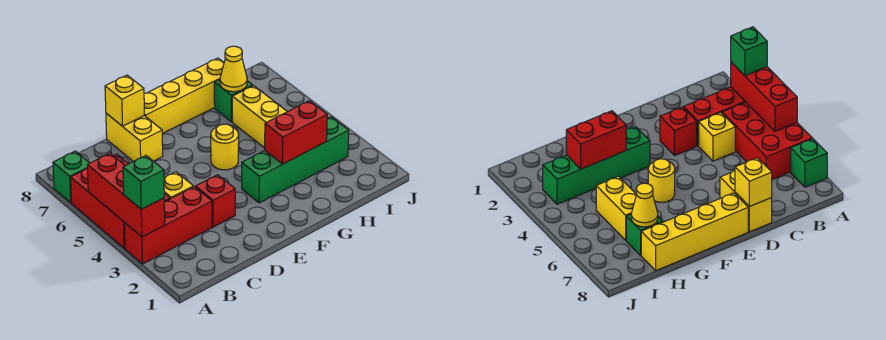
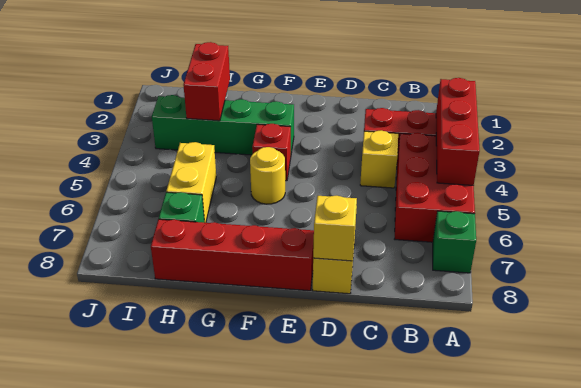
green 1x1 brick [123,156,164,209] -> none
red 1x1 brick [195,175,235,227] -> red 1x1 brick moved to [252,124,291,181]
yellow 1x4 brick [144,58,224,134] -> red 1x4 brick [151,219,314,291]
red 1x2 brick [265,101,327,164] -> red 1x2 brick turned to [183,42,230,121]
yellow 1x1 cone [220,46,247,92] -> none

